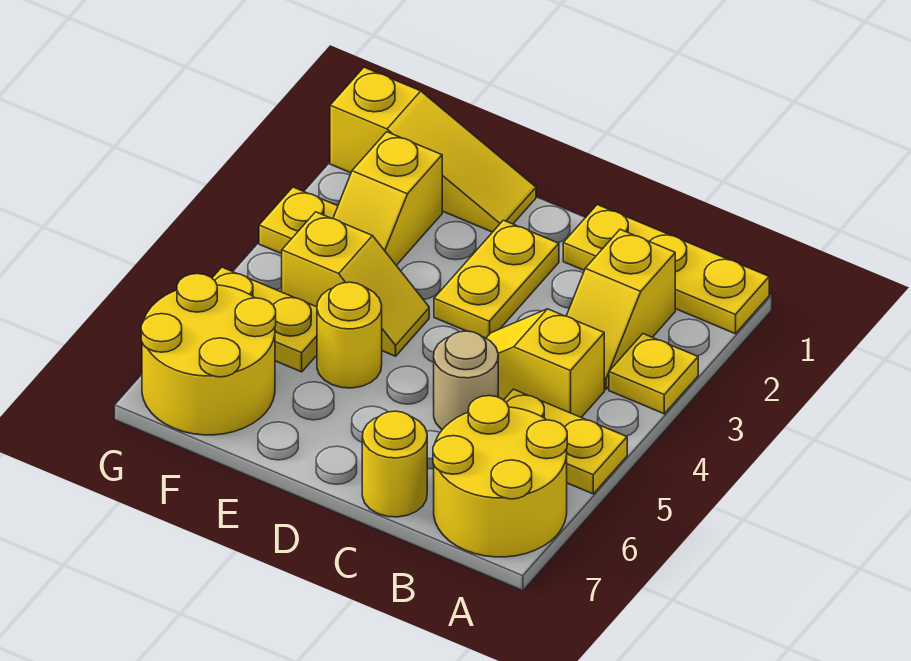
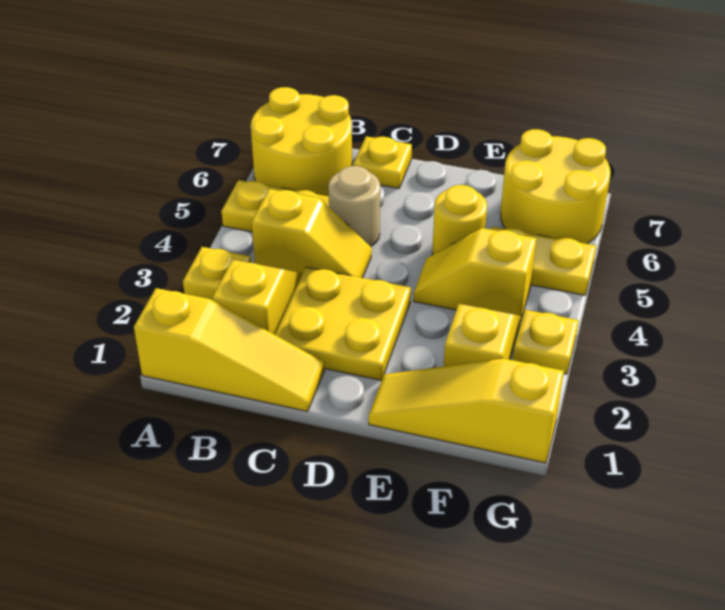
yellow 1x3 plate [563,205,769,334] -> yellow 1x3 slope [134,288,324,411]
yellow 1x1 round brick [362,411,427,517] -> yellow 1x1 plate [353,136,412,189]
yellow 1x2 plate [434,220,559,338] -> yellow 2x2 plate [275,267,411,381]

